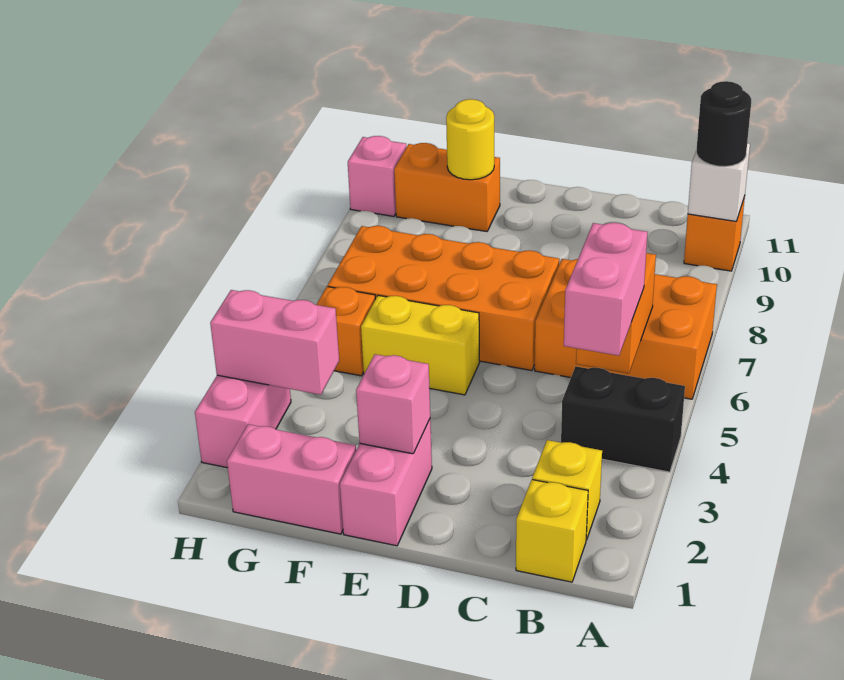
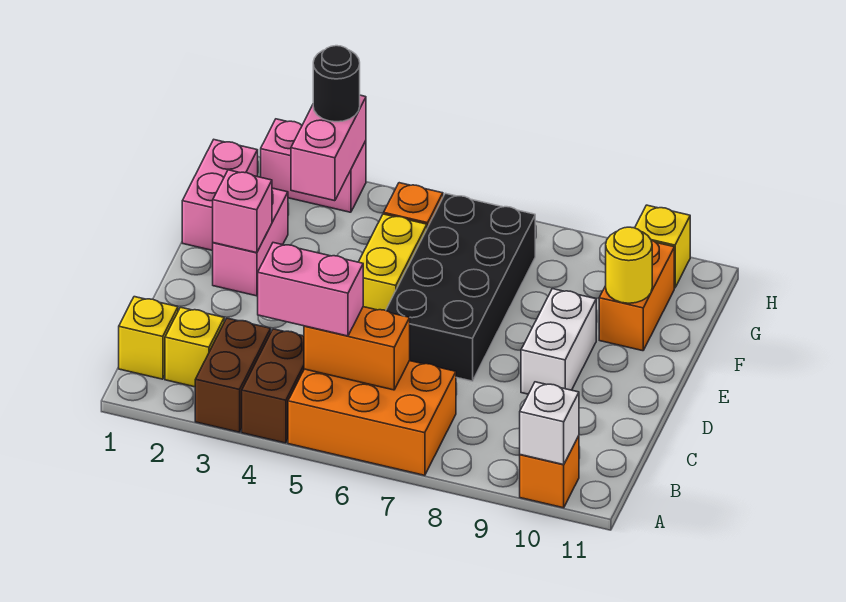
none -> brown 1x2 brick [195,318,271,432]
black 1x2 brick [561,366,685,472] -> brown 1x2 brick [242,329,304,443]
orange 2x3 brick [535,259,717,399] -> orange 2x3 brick turned to [288,361,456,475]
black 1x1 round brick [696,81,751,167] -> black 1x1 round brick moved to [313,46,360,122]
orange 2x4 brick [328,226,559,371] -> black 2x4 brick [386,193,535,381]
none -> white 1x2 brick [521,289,596,394]
pink 1x2 brick [340,420,432,546] -> pink 1x2 brick turned to [213,188,288,296]
pink 1x1 brick [348,136,407,216] -> yellow 1x1 brick [635,205,690,288]

